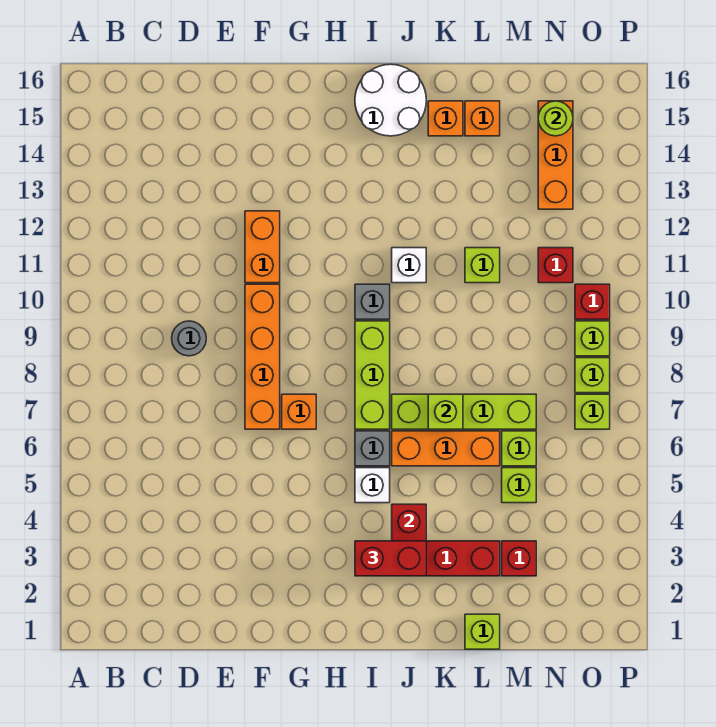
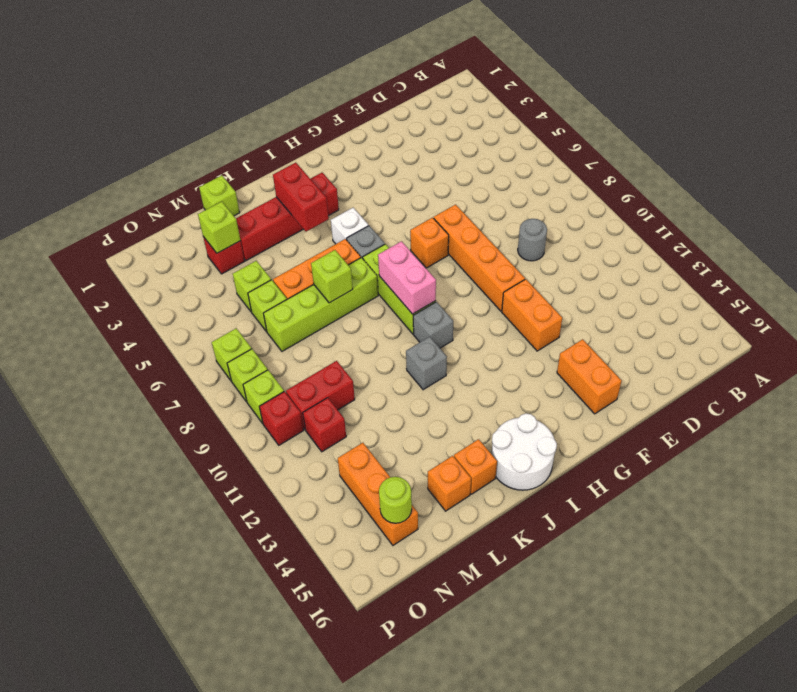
none -> orange 1x2 brick [557,339,622,414]
red 1x2 brick [355,541,426,576] -> red 1x2 brick moved to [286,361,355,429]
none -> pink 1x2 brick [378,241,436,314]
white 1x1 brick [392,248,426,283] -> grey 1x1 brick [406,337,447,390]
lime 1x1 brick [465,248,500,283] -> lime 1x1 brick moved to [198,202,241,253]

